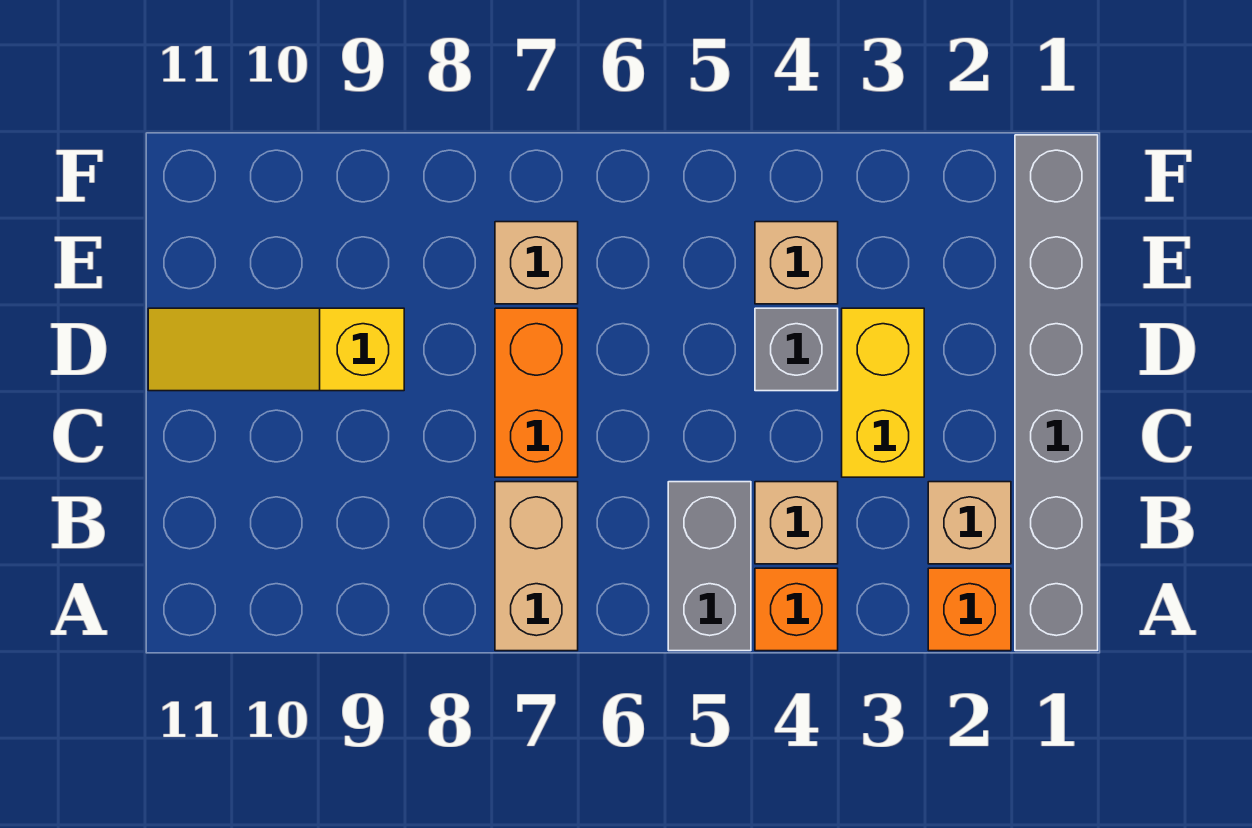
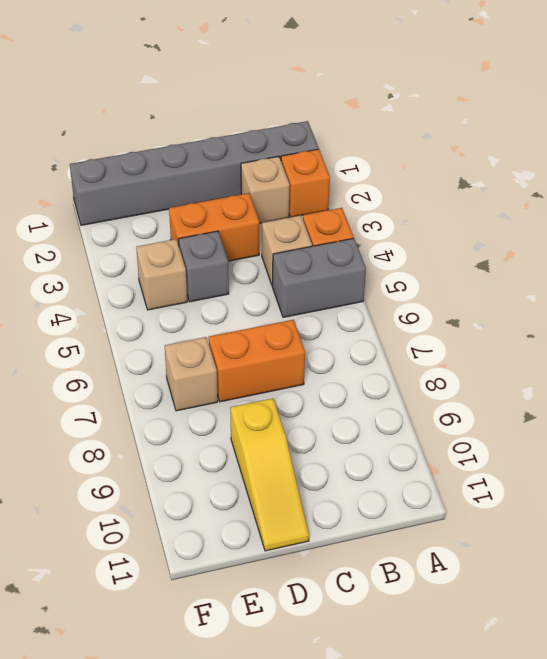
tan 1x2 brick [495,482,578,651] -> none
yellow 1x2 brick [842,308,924,477] -> orange 1x2 brick [169,193,259,261]

